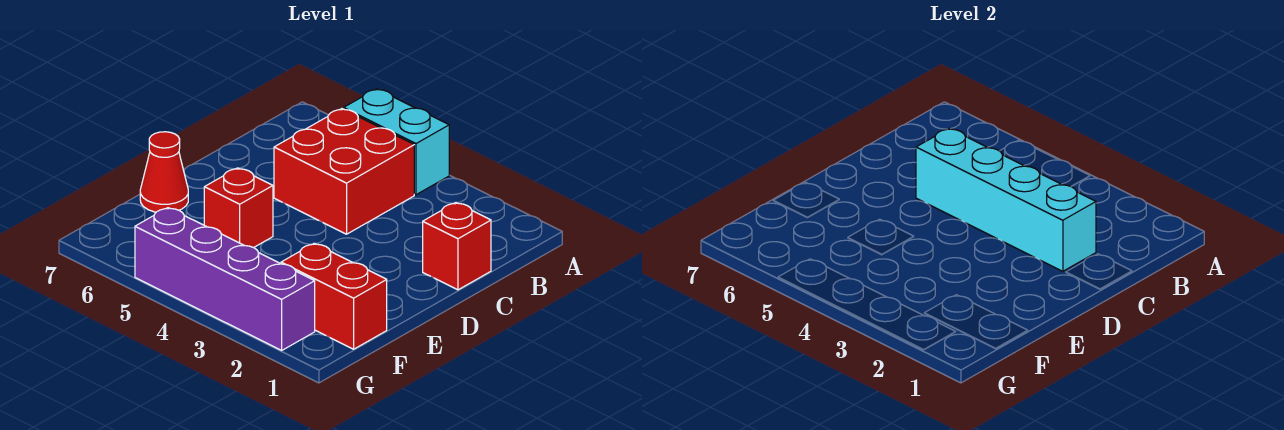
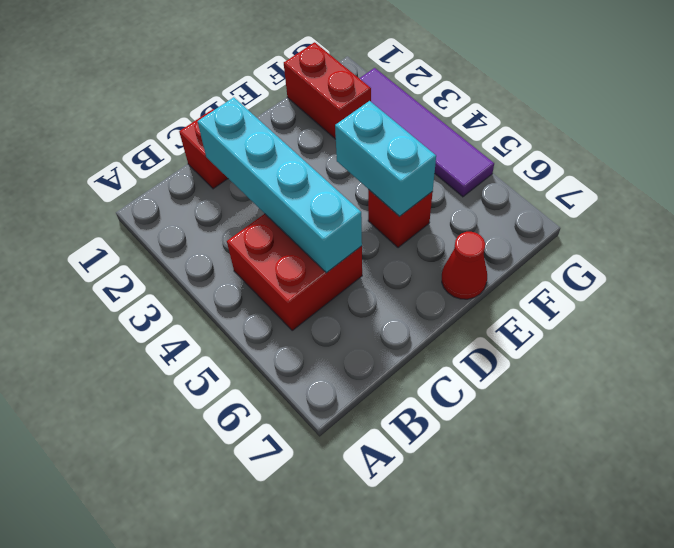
cyan 1x2 brick [344,89,449,195] -> cyan 1x2 brick moved to [335,101,436,217]
purple 1x4 brick [135,208,315,350] -> purple 1x4 tile [359,68,494,197]

